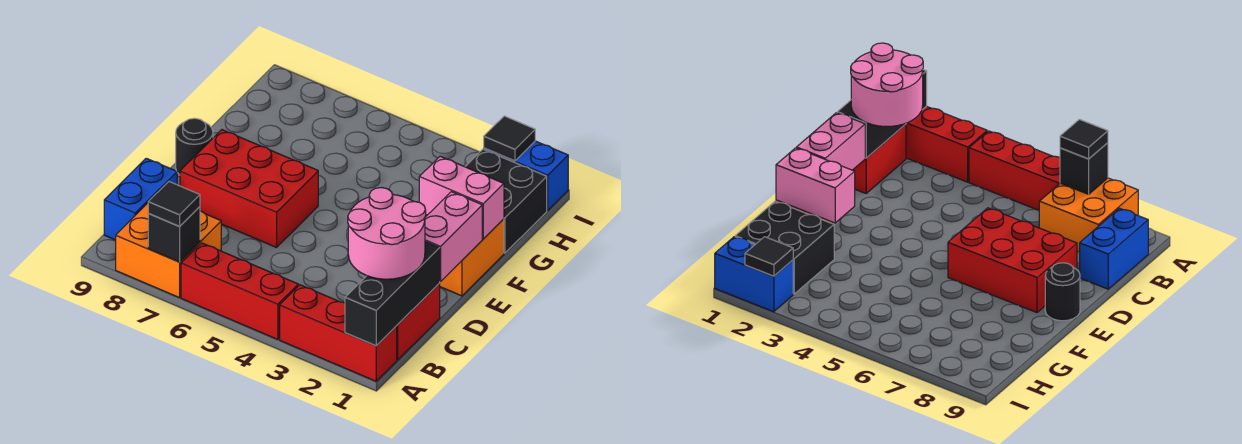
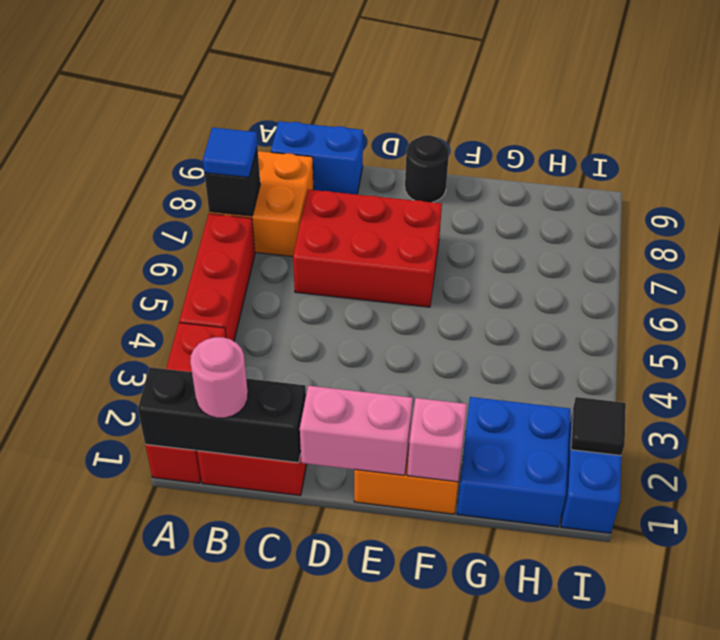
black 1x1 tile [148,182,200,226] -> blue 1x1 tile [203,128,257,177]
pink 2x2 round brick [348,188,426,279] -> pink 1x1 round brick [190,337,248,418]
red 2x3 brick [180,130,318,247] -> red 2x3 brick turned to [293,190,442,307]
pink 1x2 brick [419,156,504,239] -> pink 1x1 brick [407,398,467,482]
black 2x2 brick [465,149,547,253] -> blue 2x2 brick [457,397,570,527]

